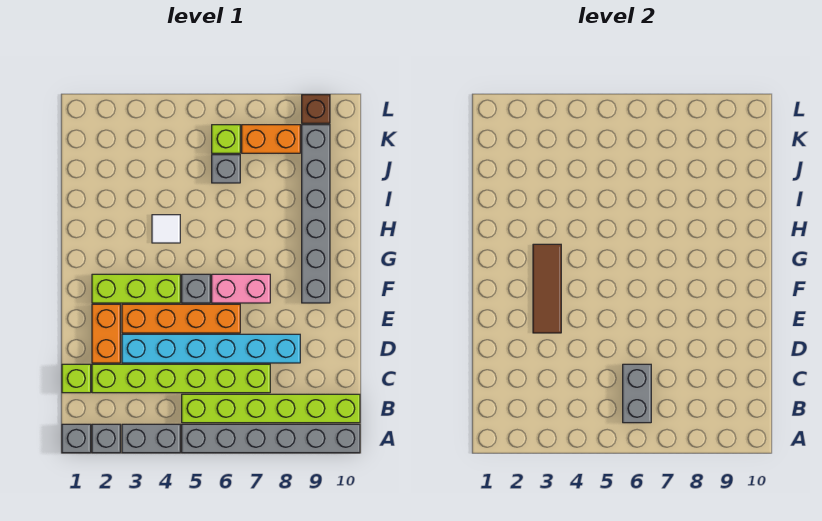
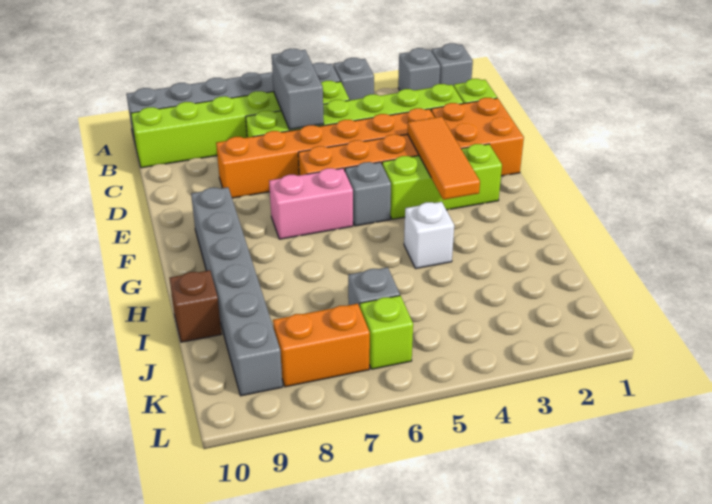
grey 1x2 brick [122,424,180,453] -> grey 1x1 brick [333,58,374,100]
orange 1x2 brick [92,304,120,363] -> orange 2x2 brick [431,98,524,176]
cyan 1x6 brick [122,334,300,363] -> orange 1x6 brick [216,108,435,198]
brown 1x3 tile [533,244,561,333] -> orange 1x3 tile [408,117,480,200]
white 1x1 tile [152,215,180,243] -> white 1x1 brick [404,202,454,269]
brown 1x1 brick [302,95,330,123] -> brown 1x1 brick moved to [170,270,221,342]

